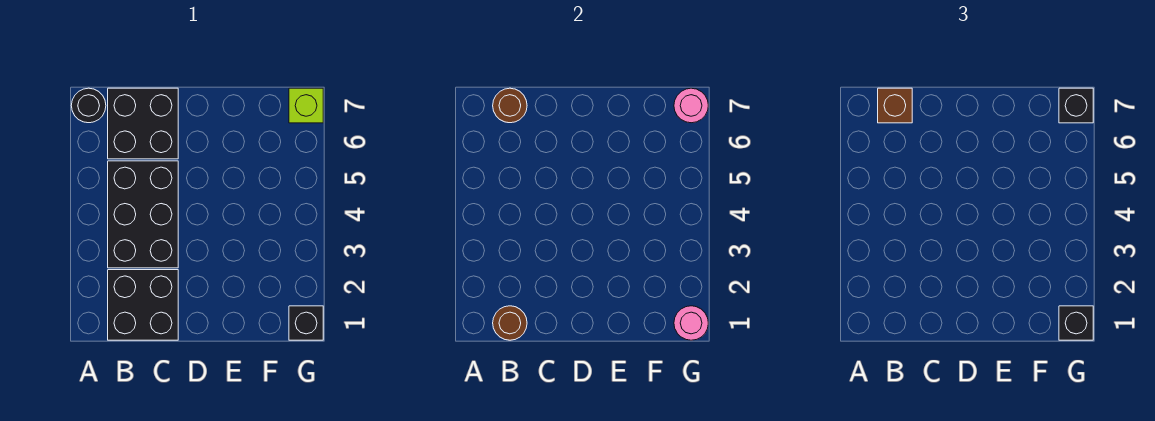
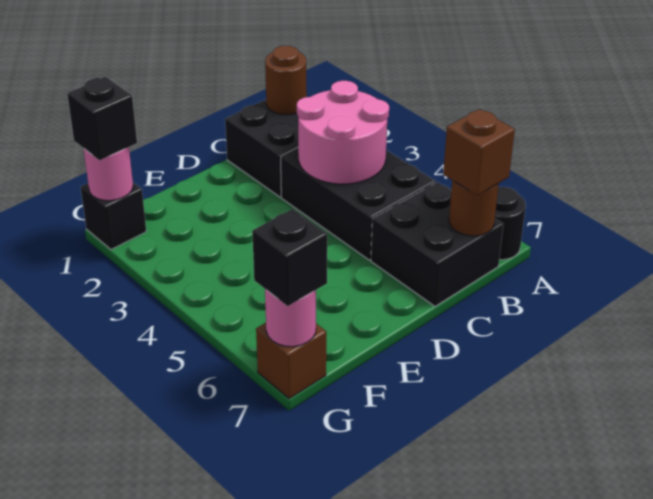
none -> pink 2x2 round brick [297,81,389,184]
lime 1x1 brick [289,88,323,123] -> brown 1x1 brick [256,323,326,399]

